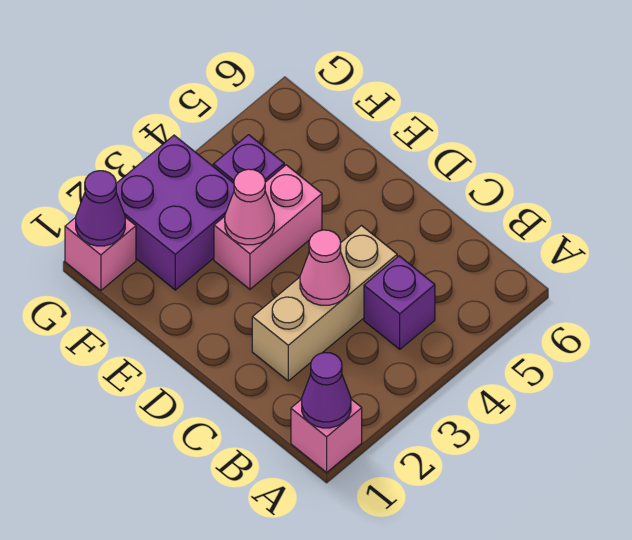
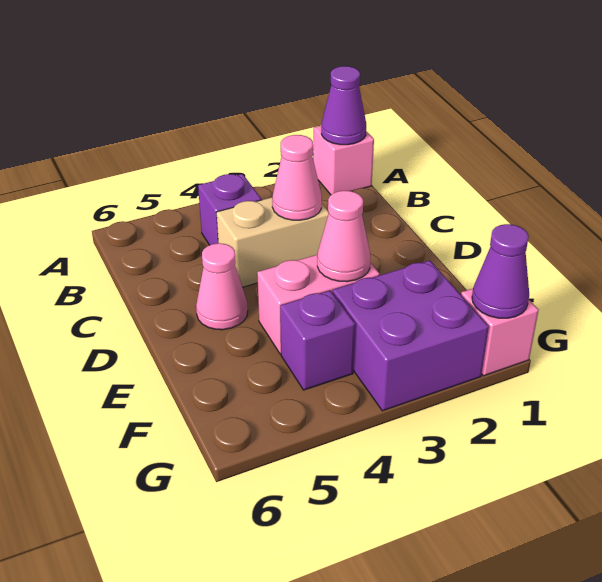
tan 1x3 brick [252,226,397,381] -> tan 1x2 brick [217,197,329,287]
none -> pink 1x1 cone [196,243,248,330]

